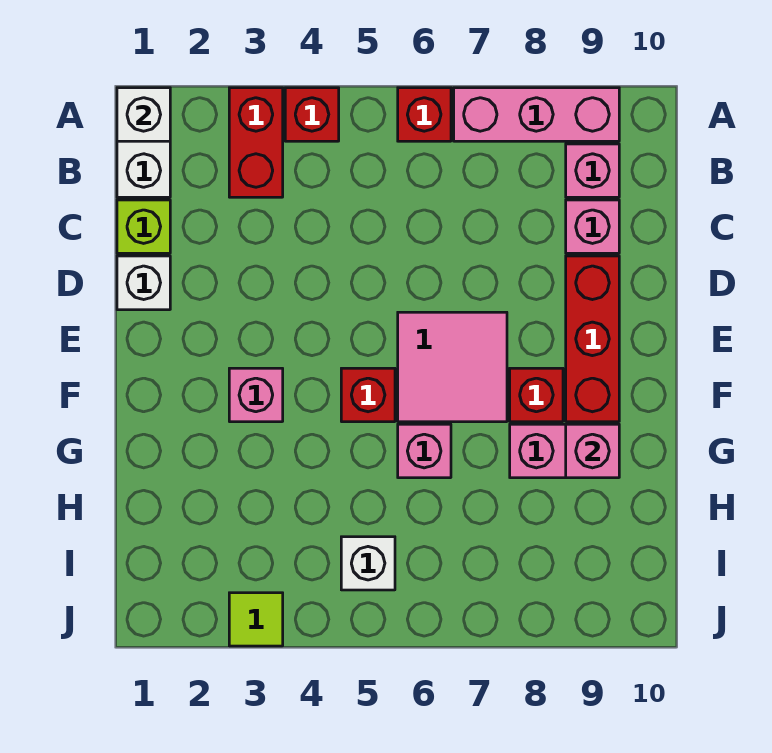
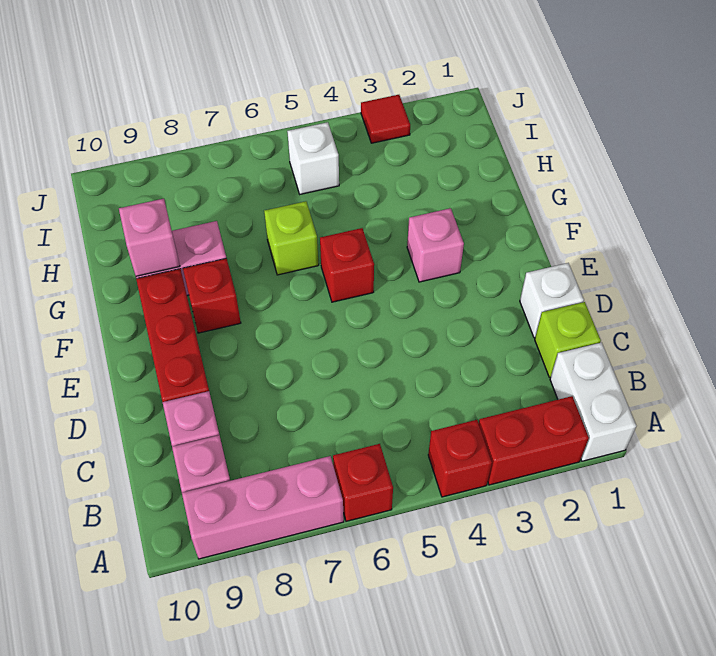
white 1x1 brick [117,88,170,141] -> none
red 1x2 brick [229,88,283,197] -> red 1x2 brick turned to [479,396,589,485]
pink 2x2 tile [398,312,507,422] -> none
pink 1x1 brick [398,424,451,478] -> lime 1x1 brick [264,201,319,275]
lime 1x1 tile [229,593,283,646] -> red 1x1 tile [361,95,410,143]

